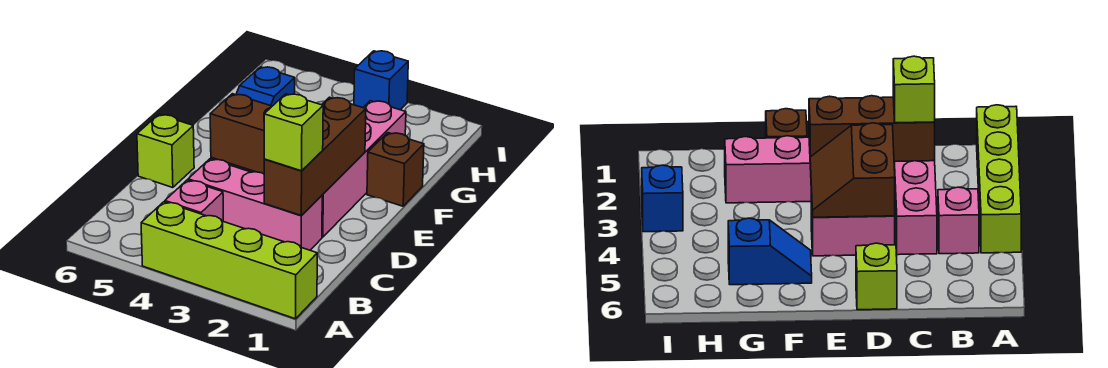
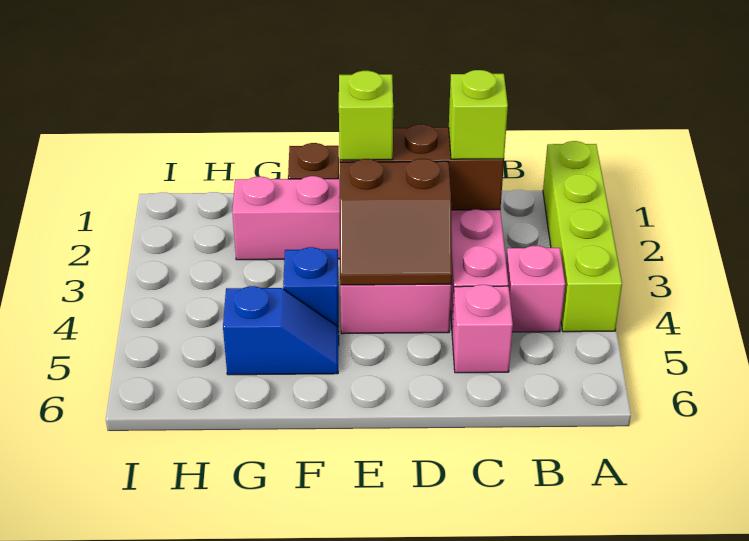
none -> pink 1x1 brick [452,285,513,373]
brown 2x2 slope [210,94,272,174] -> brown 2x2 slope turned to [339,159,452,285]
lime 1x1 brick [137,115,194,188] -> lime 1x1 brick moved to [339,71,393,160]
blue 1x1 brick [354,51,408,110] -> blue 1x1 brick moved to [283,247,339,332]

